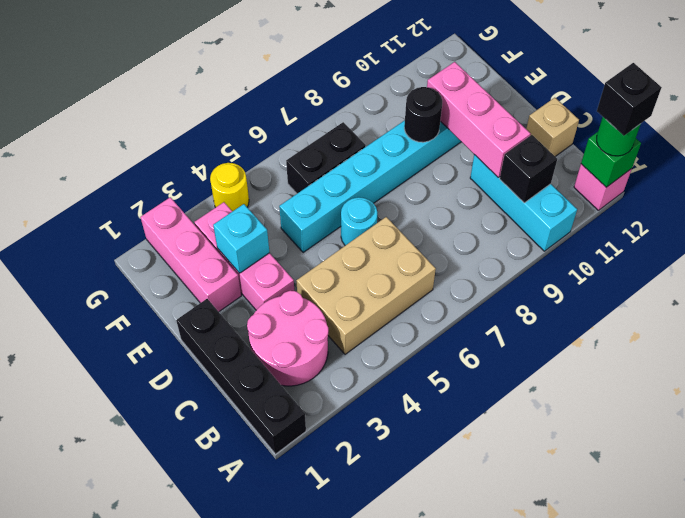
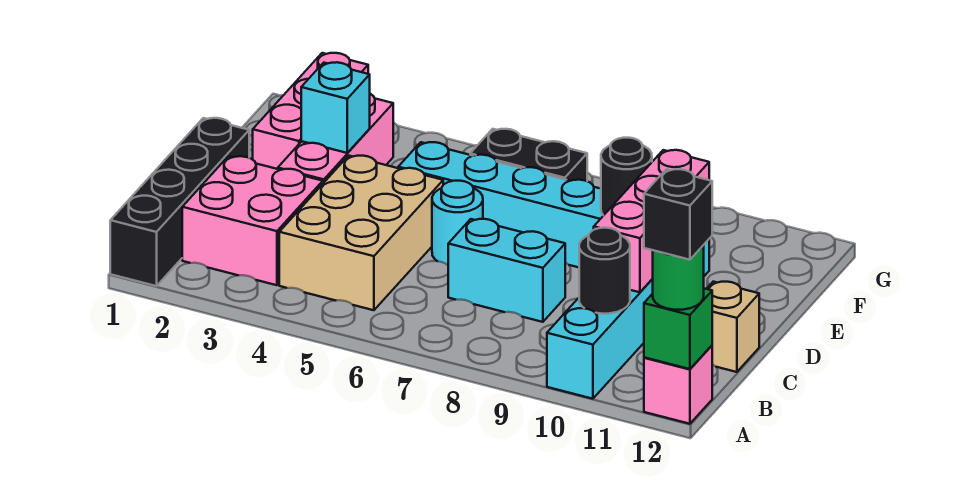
pink 2x2 round brick [247,291,329,386] -> pink 2x2 brick [182,156,323,285]
tan 2x3 brick [296,217,436,354] -> tan 2x3 brick turned to [279,156,443,310]
black 1x1 brick [500,135,557,203] -> black 1x1 round brick [579,228,630,314]
none -> cyan 1x2 brick [448,219,565,322]
yellow 1x1 round brick [210,163,249,211] -> none

